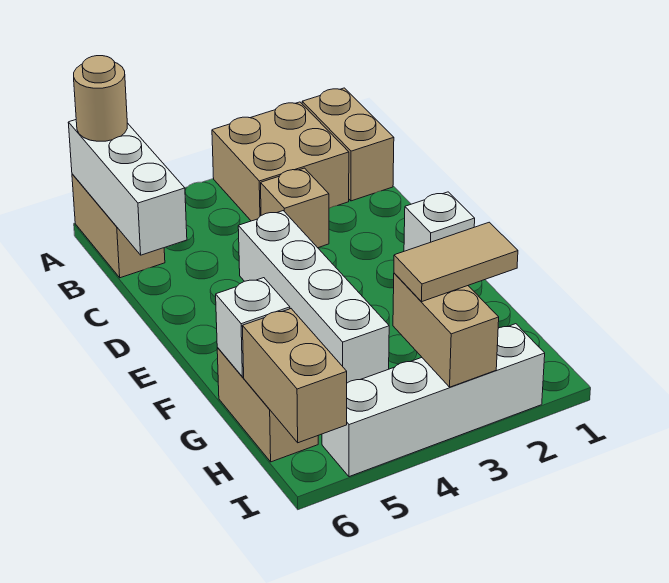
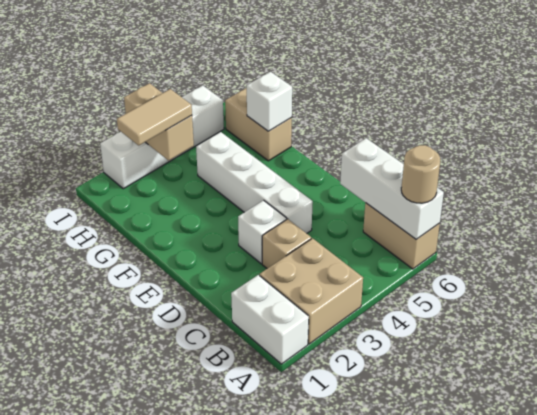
tan 1x2 brick [302,88,394,201] -> white 1x2 brick [231,275,309,364]
white 1x1 brick [404,192,475,251] -> white 1x1 brick moved to [238,200,287,264]
tan 1x2 brick [242,309,347,443] -> none

